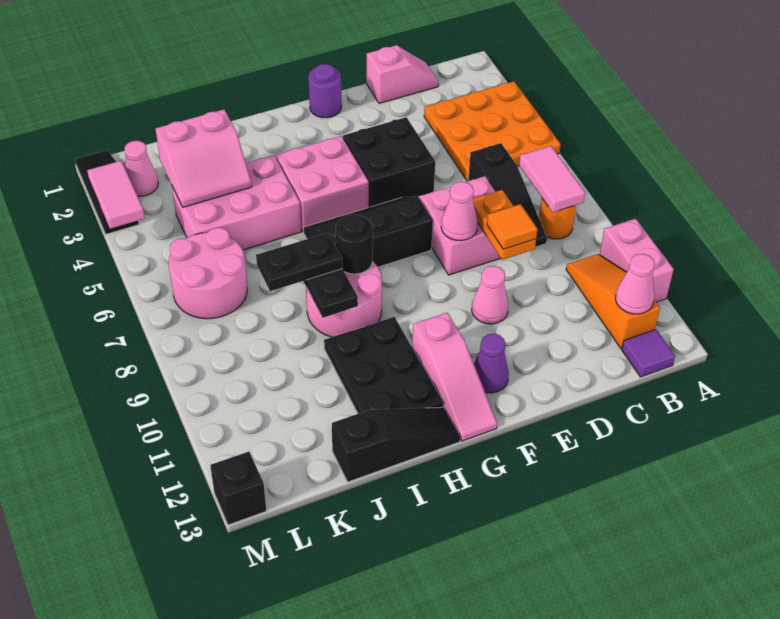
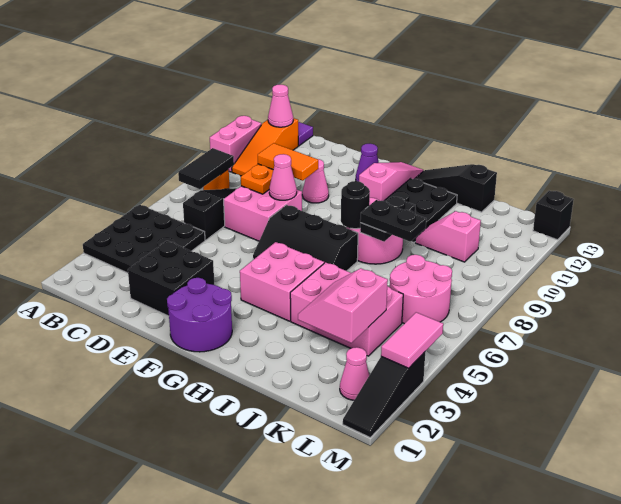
orange 3x3 plate [424,81,561,181] -> black 3x3 plate [83,205,205,273]
pink 1x2 tile [519,146,585,212] -> black 1x2 tile [178,148,234,189]
pink 1x2 slope [367,45,439,103] -> pink 1x2 slope moved to [415,211,481,262]
orange 1x1 tile [487,204,537,249] -> orange 1x2 tile [258,143,318,181]
black 2x2 brick [343,117,435,207] -> black 2x2 brick moved to [128,241,214,316]
purple 1x1 round brick [308,64,342,118] -> purple 2x2 round brick [167,278,232,352]
pink 2x2 slope [155,110,252,207] -> pink 2x2 slope turned to [298,268,388,343]

